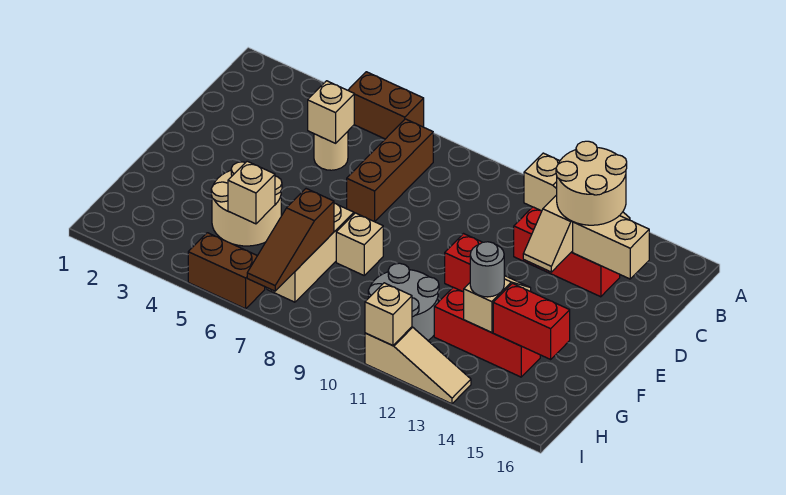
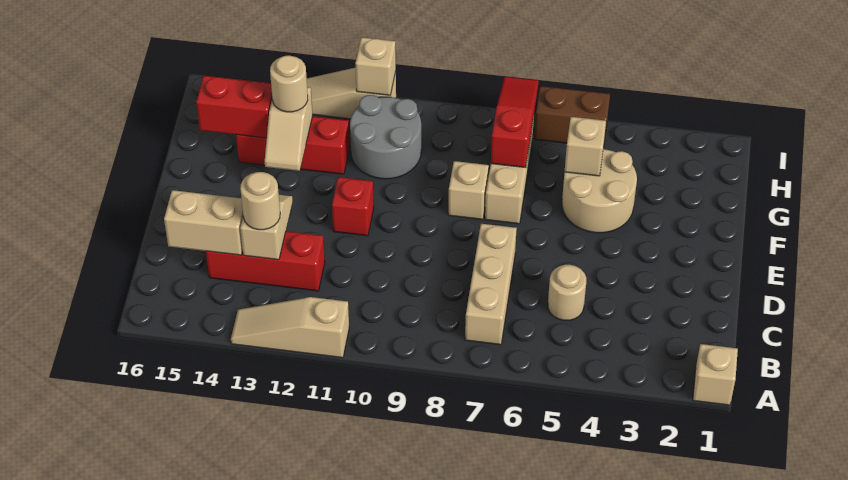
brown 1x2 brick [348,72,424,139] -> none
brown 1x3 brick [347,119,433,222] -> tan 1x3 brick [465,224,517,345]
tan 2x2 round brick [556,141,627,225] -> tan 1x1 round brick [240,172,280,230]
tan 1x1 brick [308,81,354,143] -> tan 1x1 brick moved to [693,344,738,405]
brown 1x3 slope [247,189,334,291] -> red 1x3 slope [491,77,539,168]
grey 1x1 round brick [470,242,504,297] -> tan 1x1 round brick [270,55,308,112]

